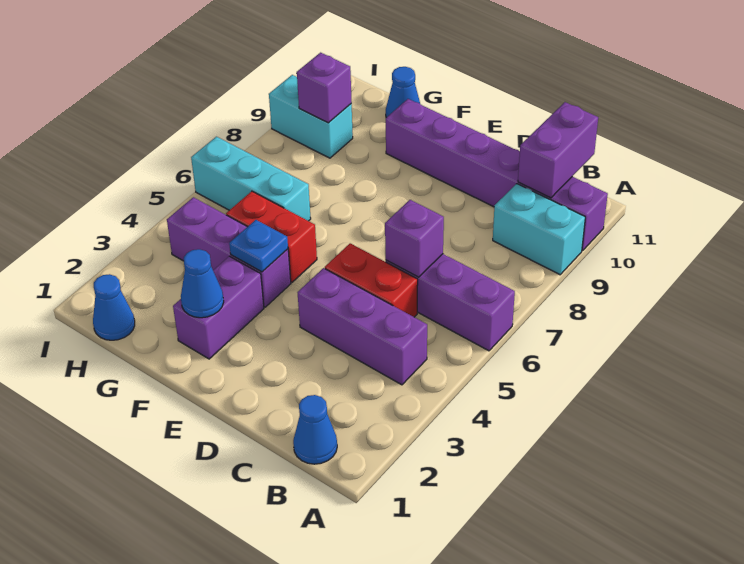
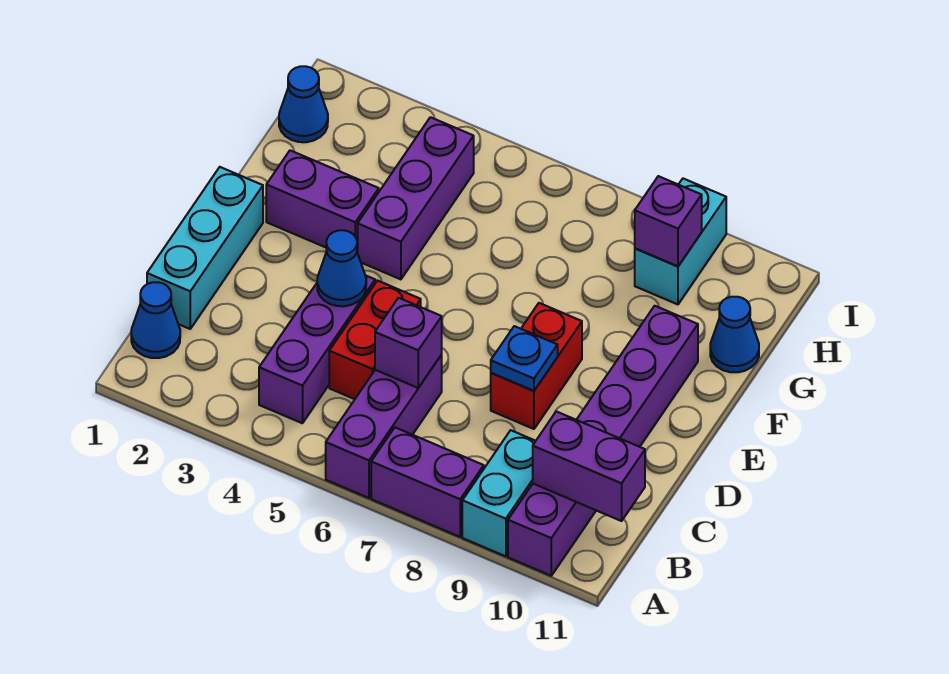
none -> purple 1x2 brick [371,428,484,537]
blue 1x1 cone [181,249,224,318] -> blue 1x1 cone moved to [317,230,366,306]
blue 1x1 plate [229,220,288,272] -> blue 1x1 plate moved to [491,326,558,391]
red 1x2 brick [226,191,317,282] -> red 1x2 brick moved to [491,303,582,429]
cyan 1x3 brick [191,137,311,221] -> cyan 1x3 brick moved to [147,167,263,329]

